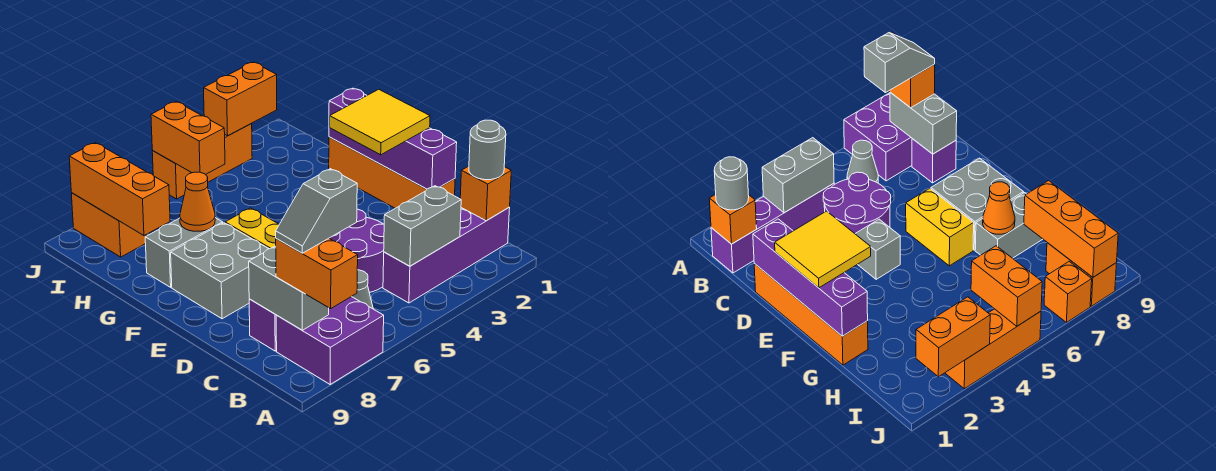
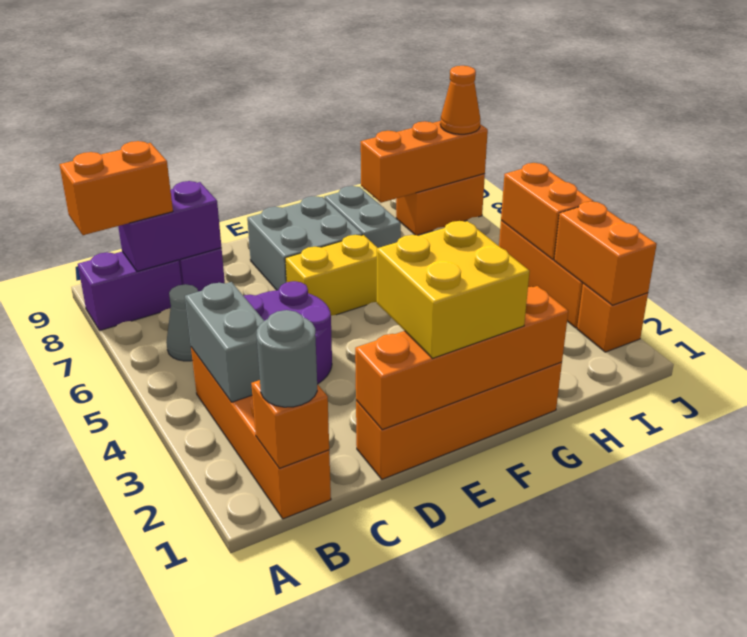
purple 2x2 brick [276,297,384,384] -> purple 1x2 brick [78,252,182,330]
purple 1x4 brick [383,207,510,303] -> orange 1x4 brick [191,347,331,519]
grey 1x2 slope [276,169,357,253] -> none
grey 1x2 brick [249,246,329,330] -> purple 1x2 brick [118,181,221,271]
purple 1x4 brick [329,88,457,189] -> orange 1x4 brick [355,286,568,430]
yellow 2x2 tile [330,89,430,155] -> yellow 2x2 brick [377,221,530,358]
grey 1x1 brick [855,219,900,279] -> none
orange 1x1 cone [180,172,215,231] -> orange 1x1 cone moved to [440,66,480,134]
orange 1x2 brick [151,102,225,175] -> orange 1x2 brick turned to [501,163,594,260]
orange 1x1 brick [1044,262,1092,322] -> orange 1x1 brick moved to [577,283,648,352]

